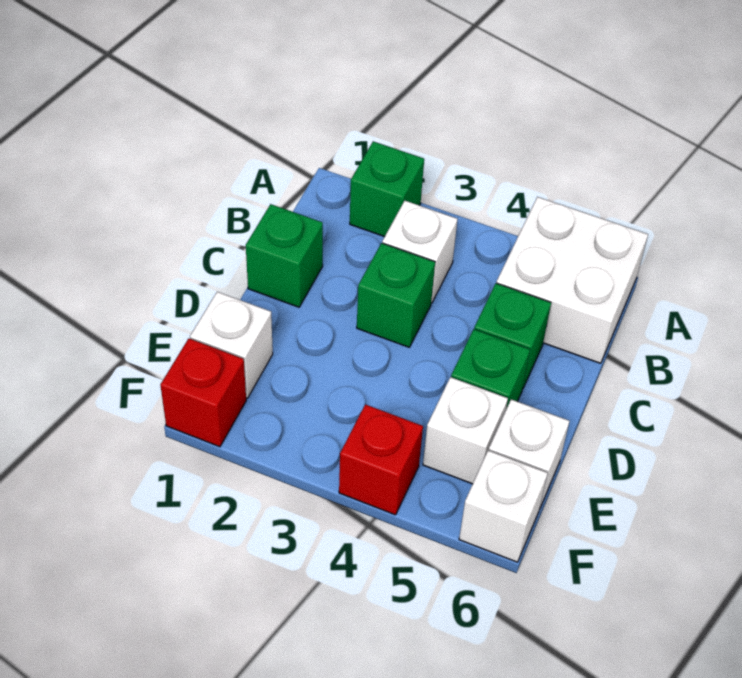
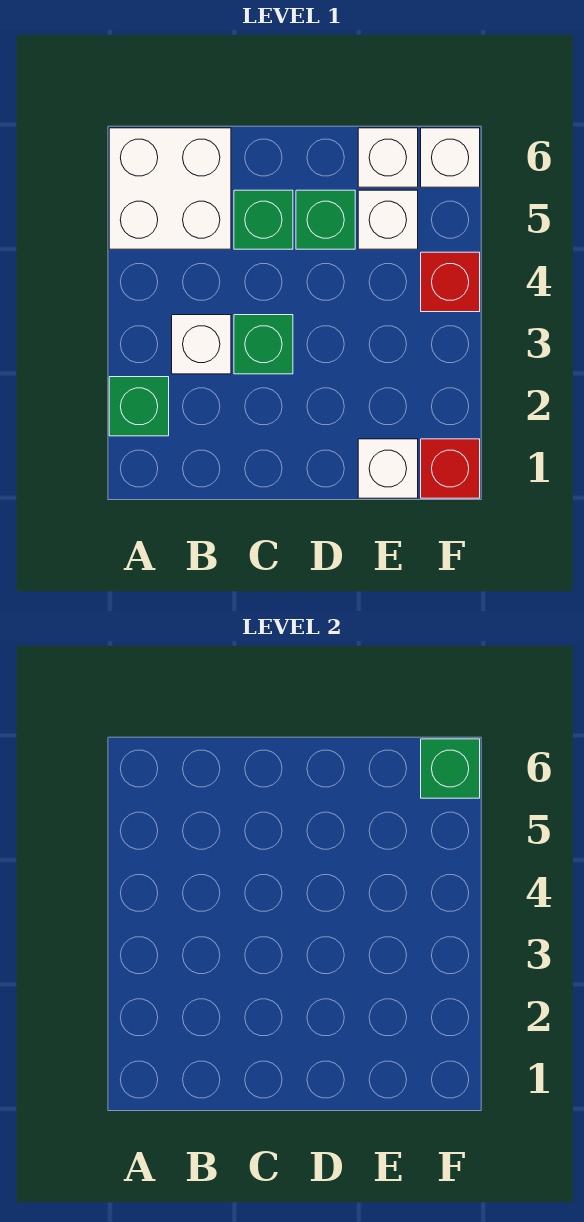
green 1x1 brick [246,204,323,307] -> green 1x1 brick moved to [421,739,480,798]

